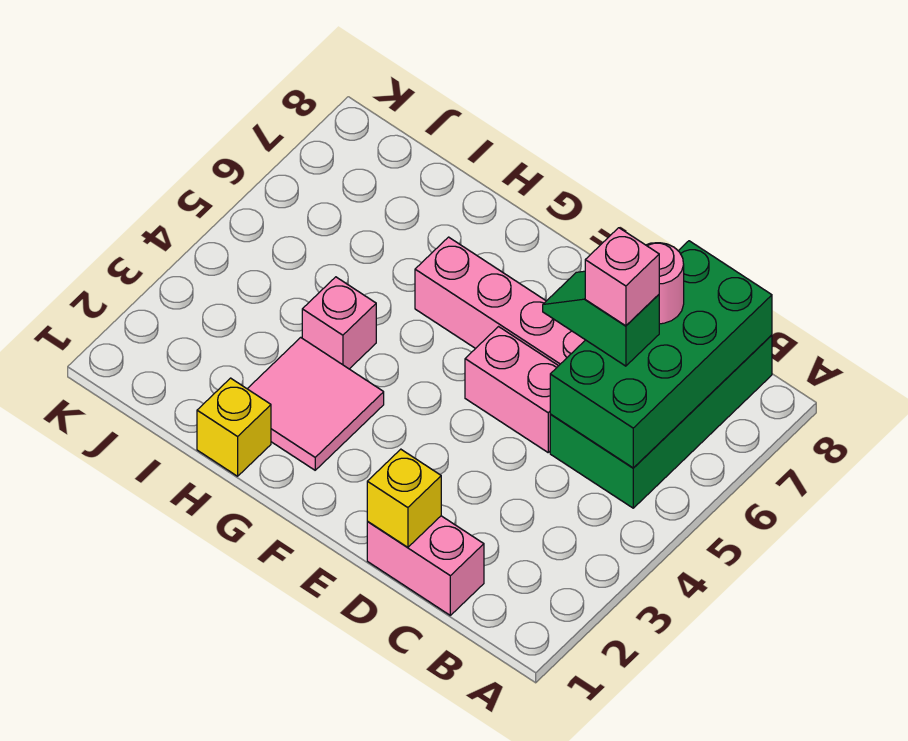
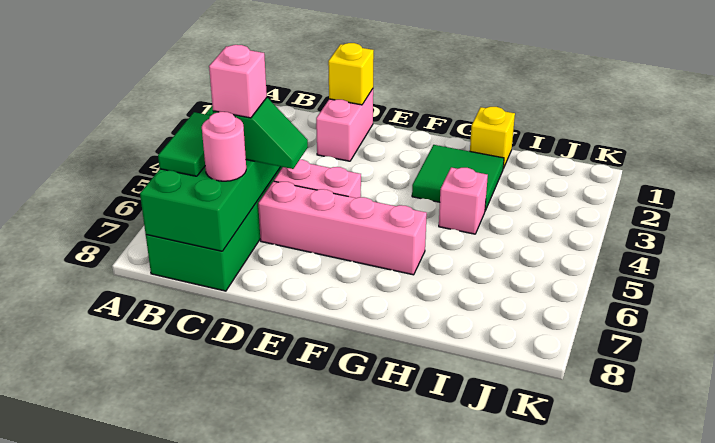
none -> green 1x2 tile [158,112,211,176]
pink 1x2 brick [367,516,484,615] -> pink 1x2 brick turned to [316,89,373,161]
pink 2x2 tile [248,337,384,470] -> green 2x2 tile [412,145,504,210]

